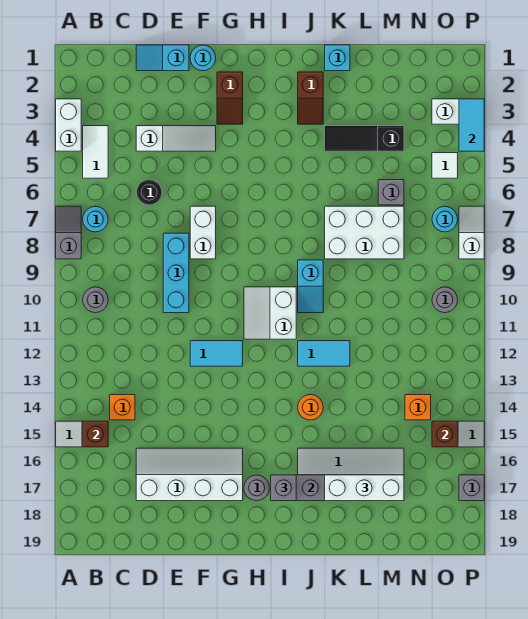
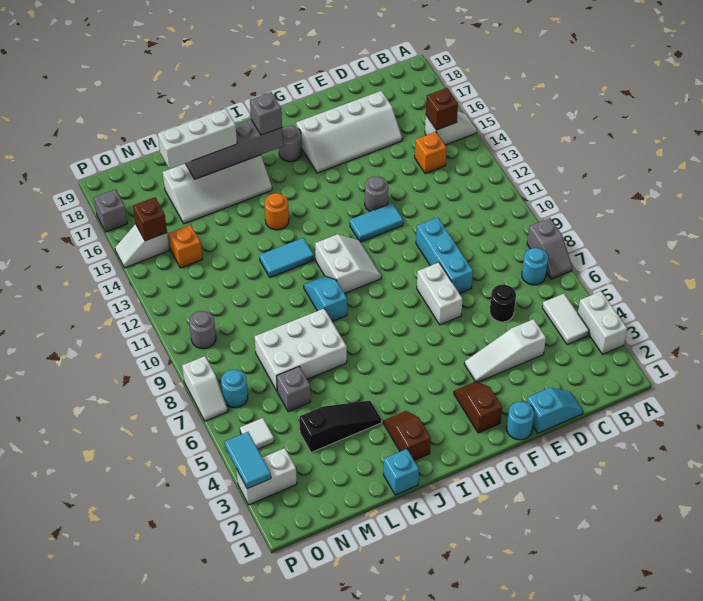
grey 1x1 round brick [83,287,108,313] -> grey 1x1 round brick moved to [365,177,388,212]

